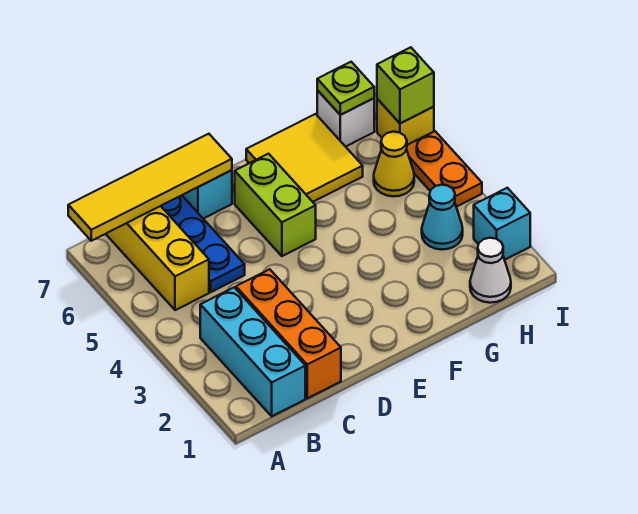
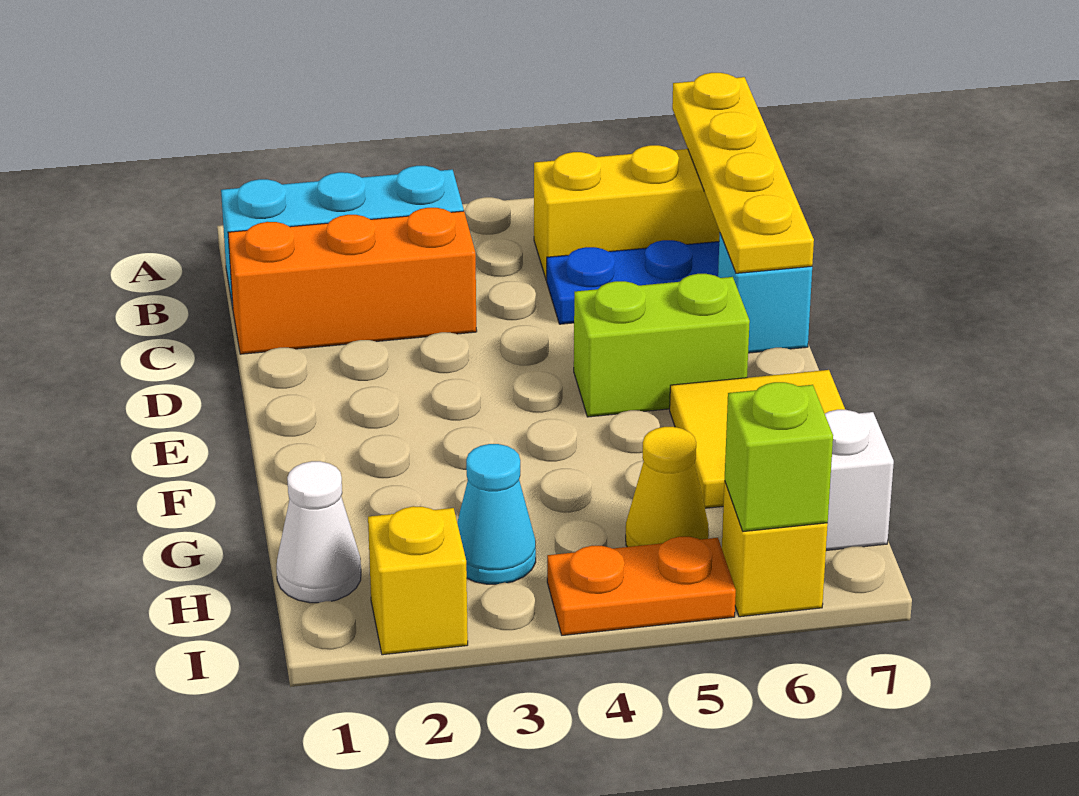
yellow 1x4 tile [68,134,232,241] -> yellow 1x4 plate [672,73,814,273]
lime 1x1 plate [317,62,374,115] -> none
cyan 1x1 brick [474,188,530,260] -> yellow 1x1 brick [368,506,468,655]

